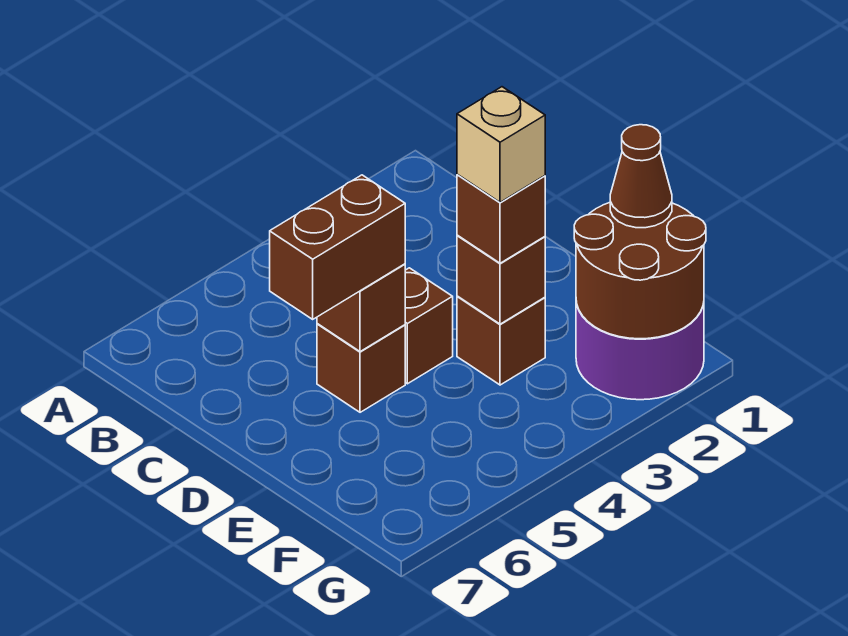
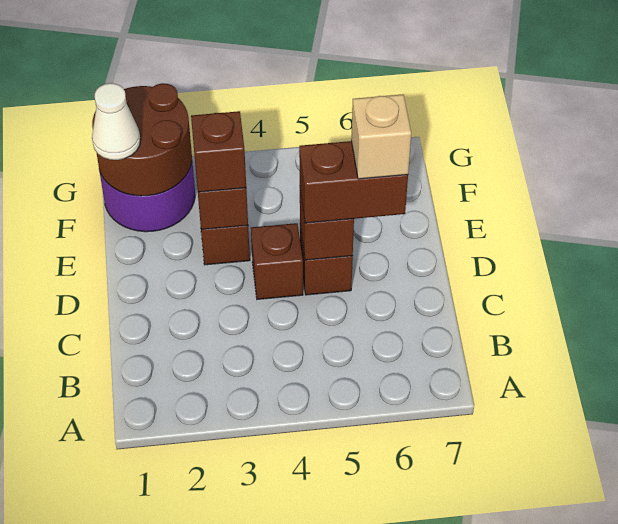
tan 1x1 brick [457,87,545,202] -> tan 1x1 brick moved to [351,94,411,179]
brown 1x1 cone [610,125,672,228] -> white 1x1 cone [92,83,140,160]

